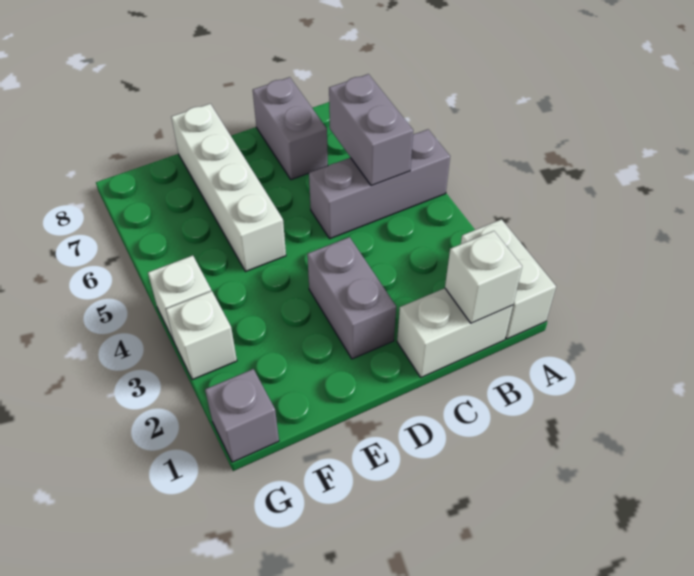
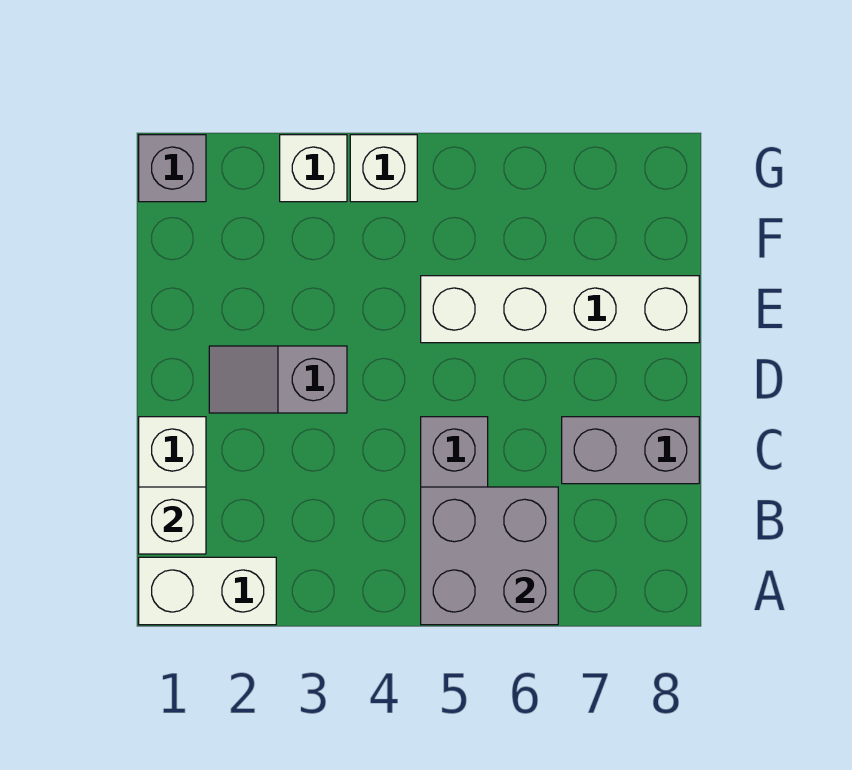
grey 1x2 brick [329,74,413,186] -> grey 2x2 brick [421,487,558,625]
grey 1x2 brick [307,237,396,359] -> grey 1x2 slope [209,346,347,413]

